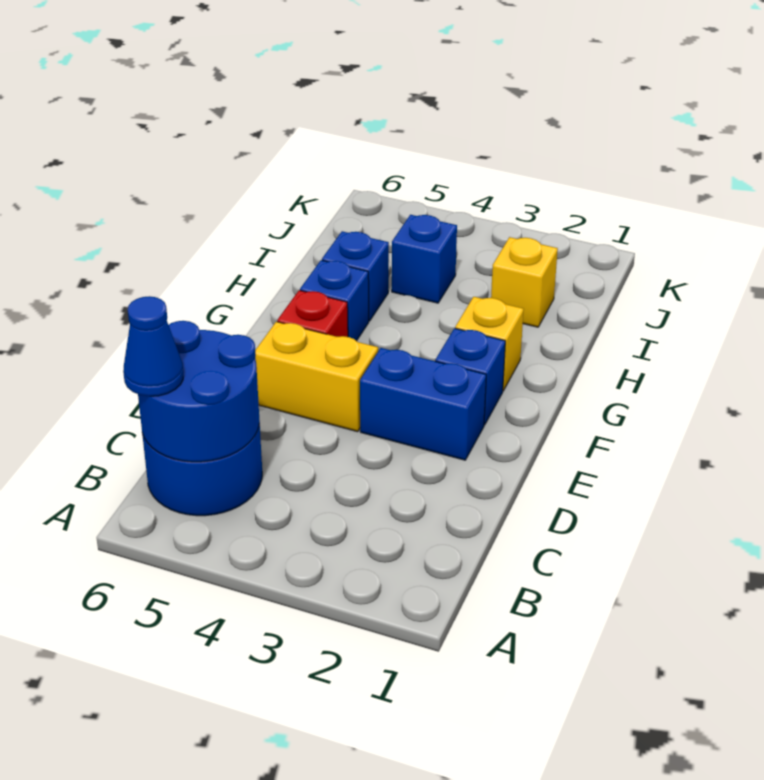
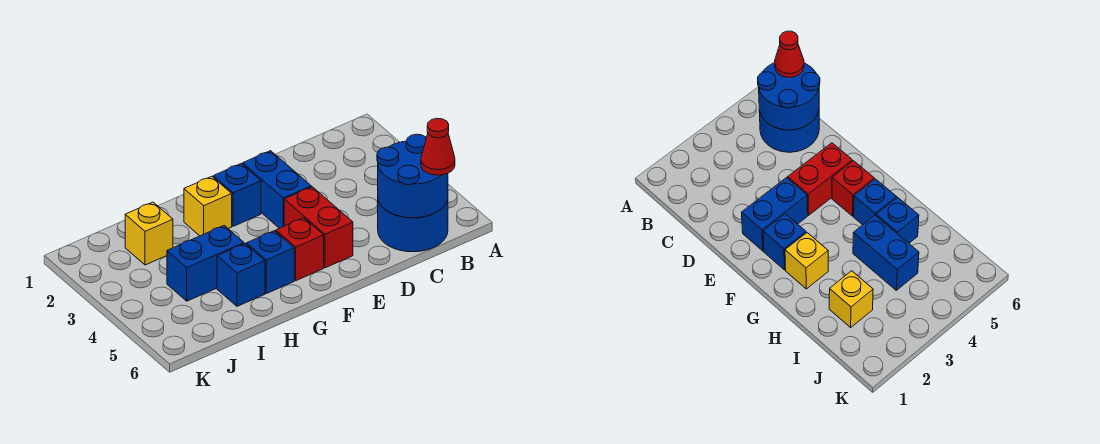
blue 1x1 cone [123,296,183,396] -> red 1x1 cone [421,118,455,175]
yellow 1x2 brick [255,322,378,432] -> red 1x2 brick [284,187,353,268]
blue 1x1 brick [392,215,457,303] -> blue 1x2 brick [167,226,244,301]

